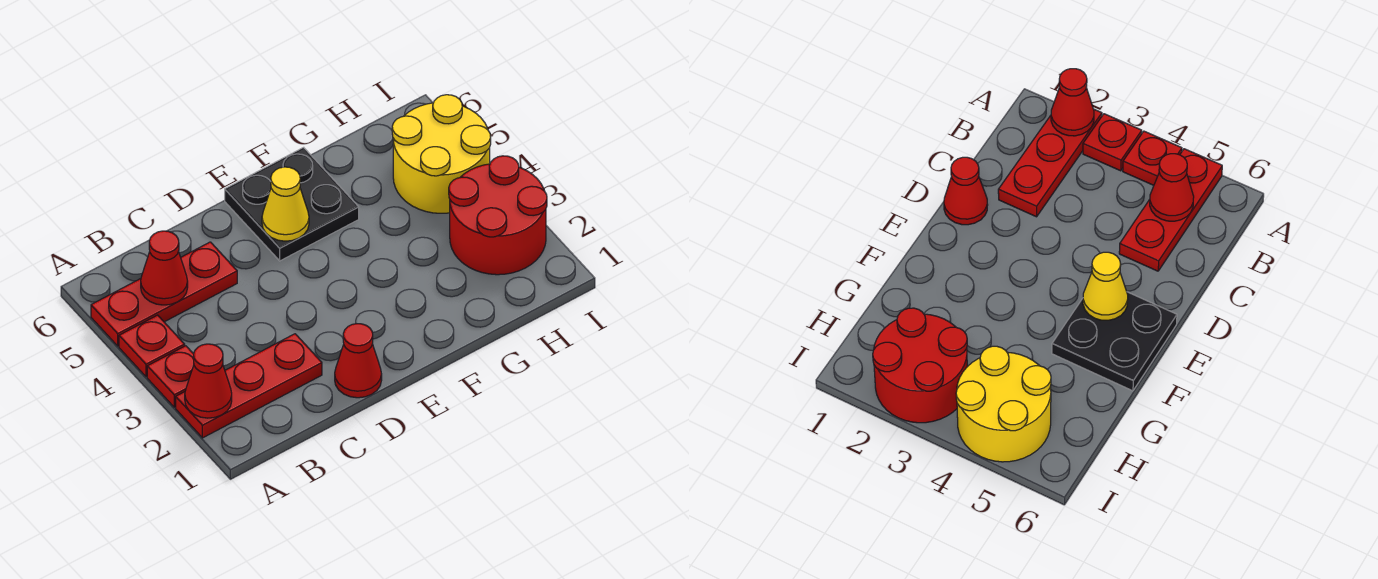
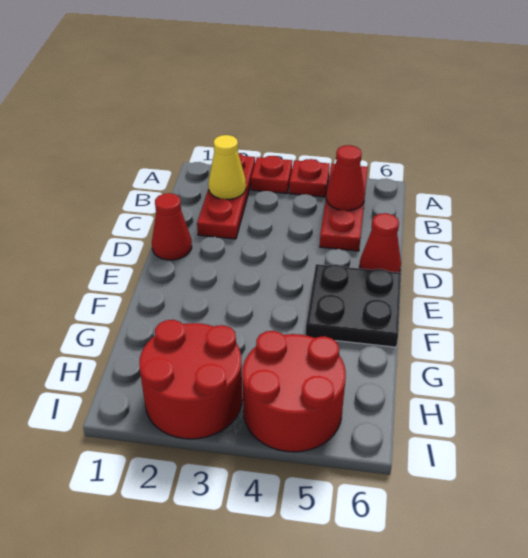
red 1x1 cone [185,344,232,418] -> red 1x1 cone moved to [360,213,401,272]
yellow 1x1 cone [262,167,309,241] -> yellow 1x1 cone moved to [208,135,246,199]
yellow 2x2 round brick [392,95,491,213] -> red 2x2 round brick [242,331,346,452]

